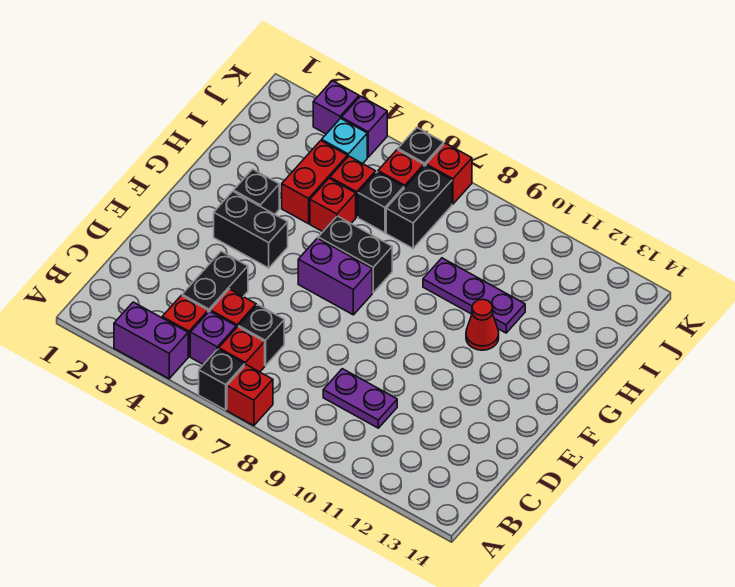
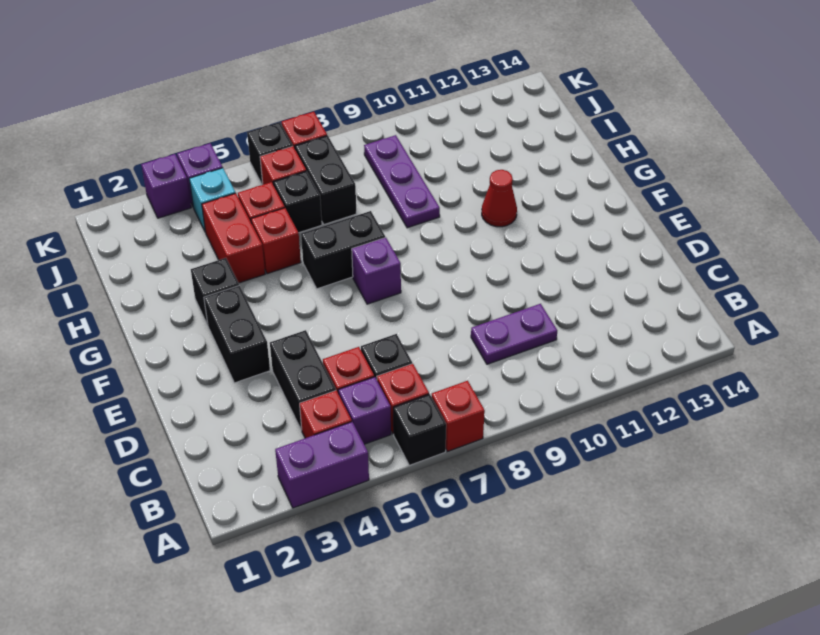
black 1x2 brick [214,191,288,268] -> black 1x2 brick turned to [204,286,270,383]
purple 1x2 brick [298,238,372,315] -> purple 1x1 brick [352,237,401,304]
purple 1x3 plate [423,258,525,333] -> purple 1x3 plate turned to [364,135,440,228]

